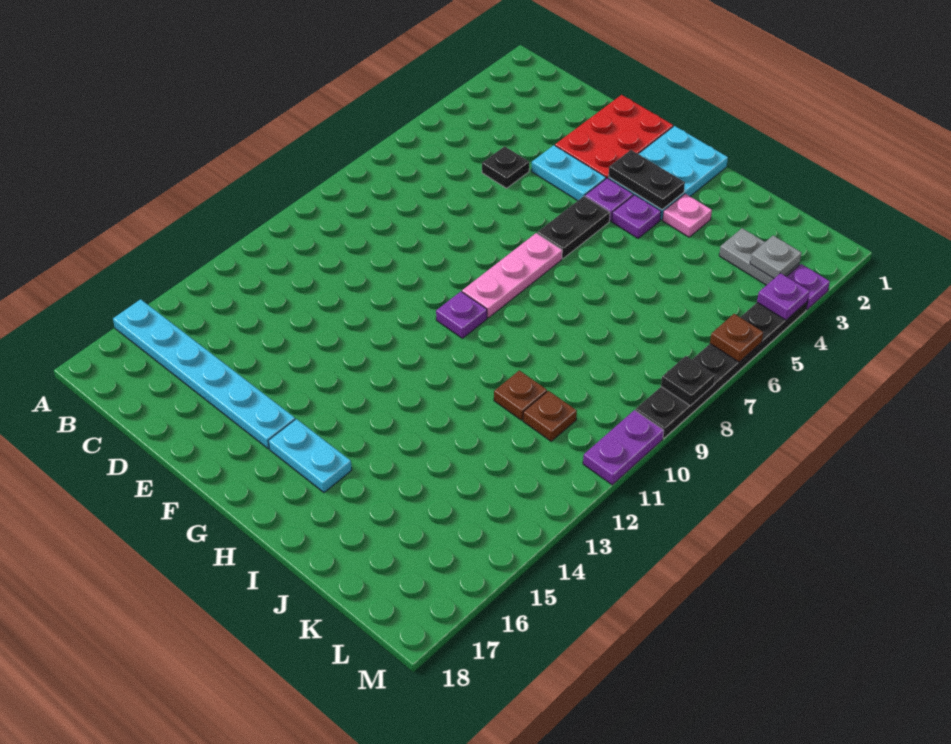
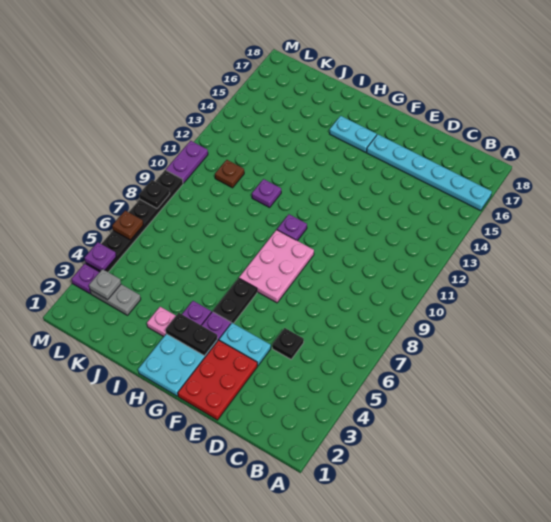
pink 1x3 plate [462,233,562,318] -> pink 2x3 plate [239,230,314,303]
none -> purple 1x1 plate [252,179,281,208]
brown 1x1 plate [494,370,547,420] -> none

